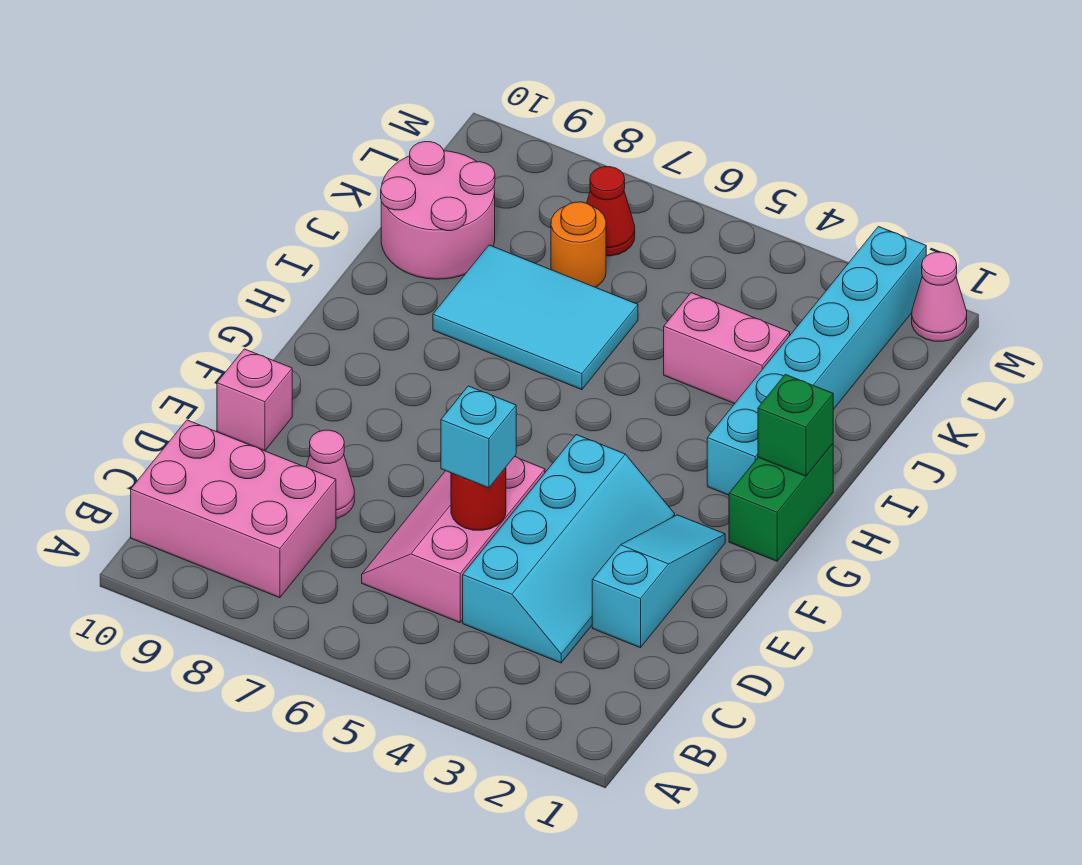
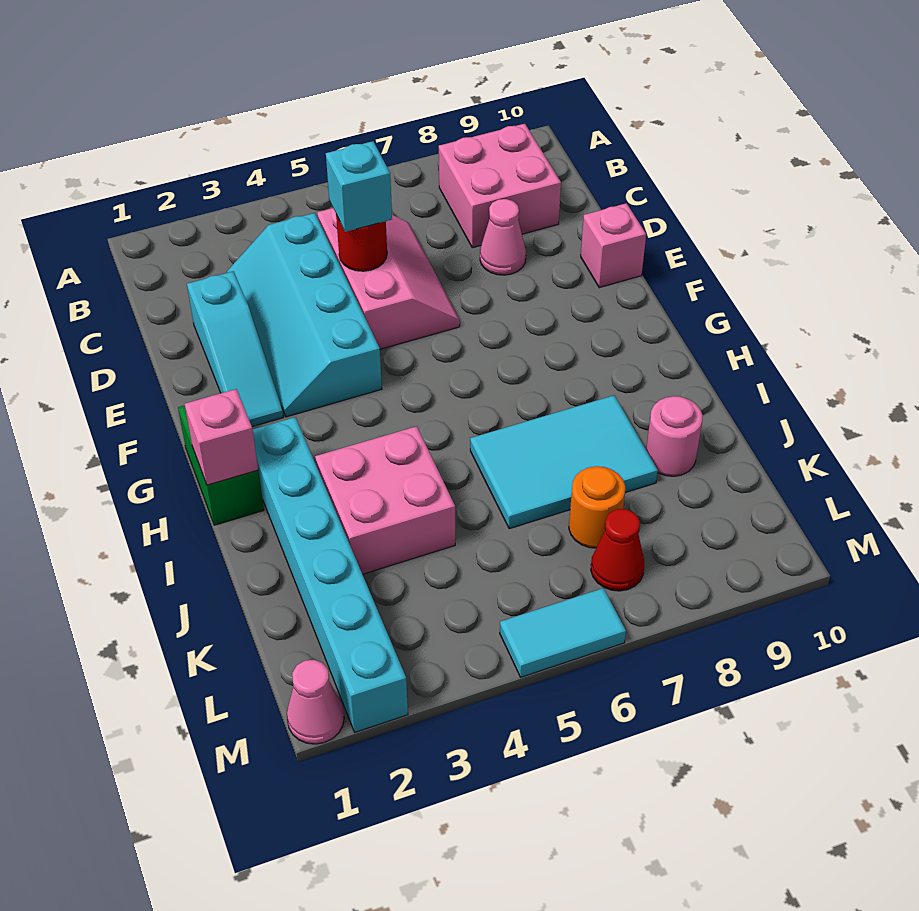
pink 2x3 brick [131,420,336,598] -> pink 2x2 brick [439,124,561,248]
green 1x1 brick [758,374,833,476] -> pink 1x1 brick [185,389,258,485]
pink 1x2 brick [664,293,790,404] -> pink 2x2 brick [315,426,455,574]
pink 2x2 round brick [381,142,495,279] -> pink 1x1 round brick [646,396,703,476]
none -> cyan 1x2 tile [500,588,626,677]

